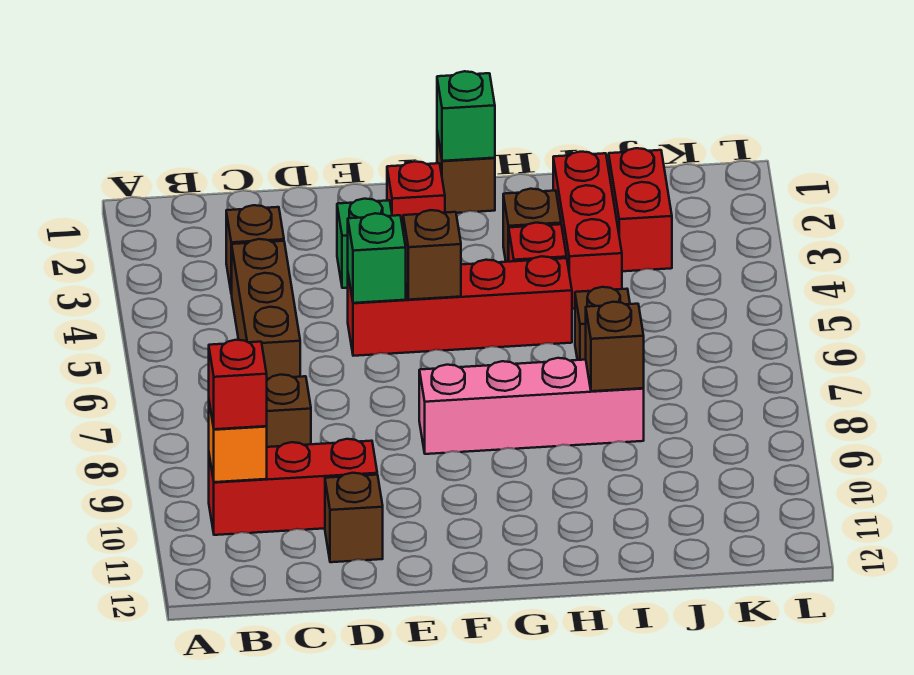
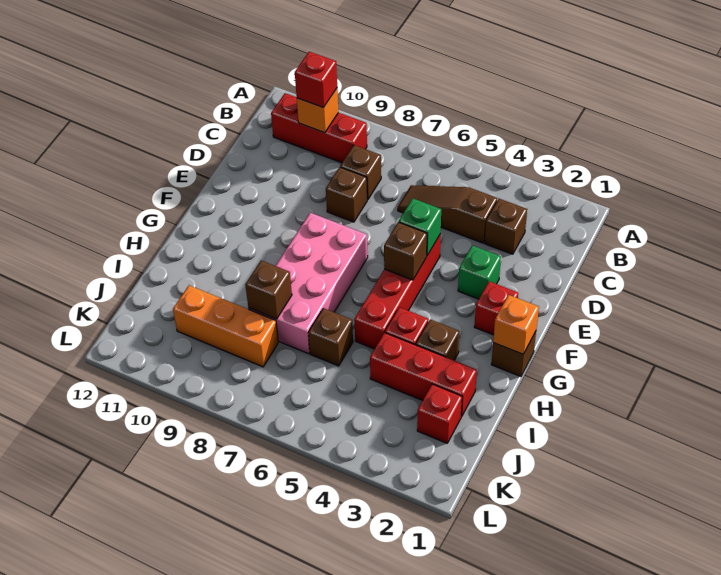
red 1x3 brick [209,439,377,535] -> red 1x3 brick turned to [271,93,367,163]
brown 1x3 brick [232,239,300,379] -> brown 1x3 slope [398,185,497,243]
brown 1x1 brick [325,473,383,562] -> brown 1x1 brick moved to [326,167,367,222]
pink 1x4 brick [419,358,644,454] -> pink 2x4 brick [248,213,368,354]
green 1x1 brick [437,71,495,161] -> orange 1x1 brick [493,295,539,354]
red 1x2 brick [609,148,672,271] -> red 1x1 brick [417,384,462,443]
none -> orange 1x3 brick [173,285,278,367]

